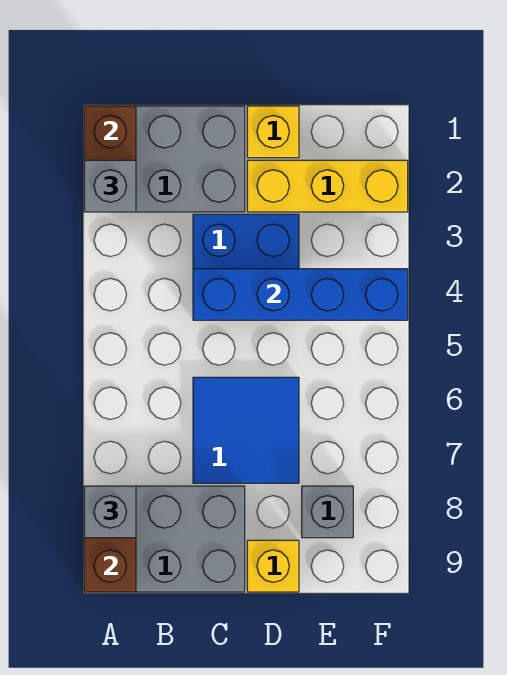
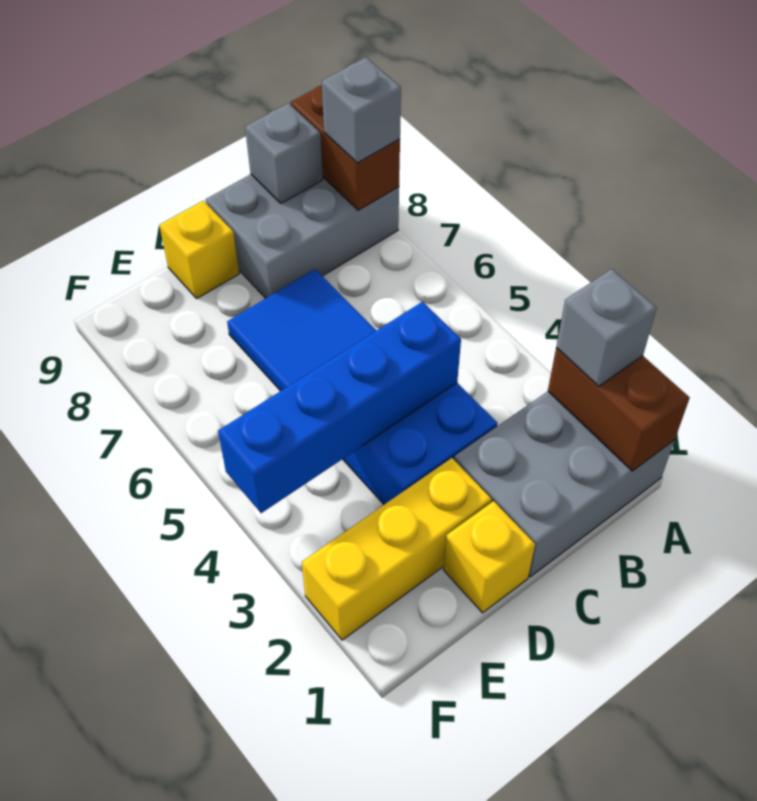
grey 1x1 brick [302,486,353,538] -> grey 1x1 brick moved to [245,103,323,203]

